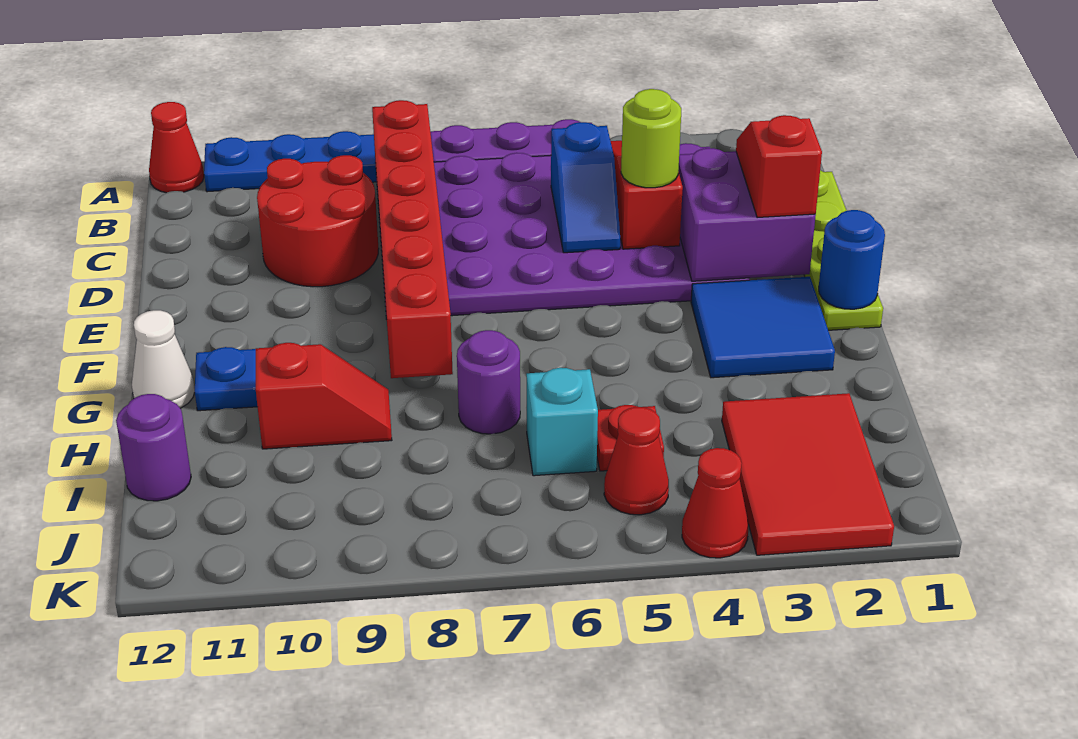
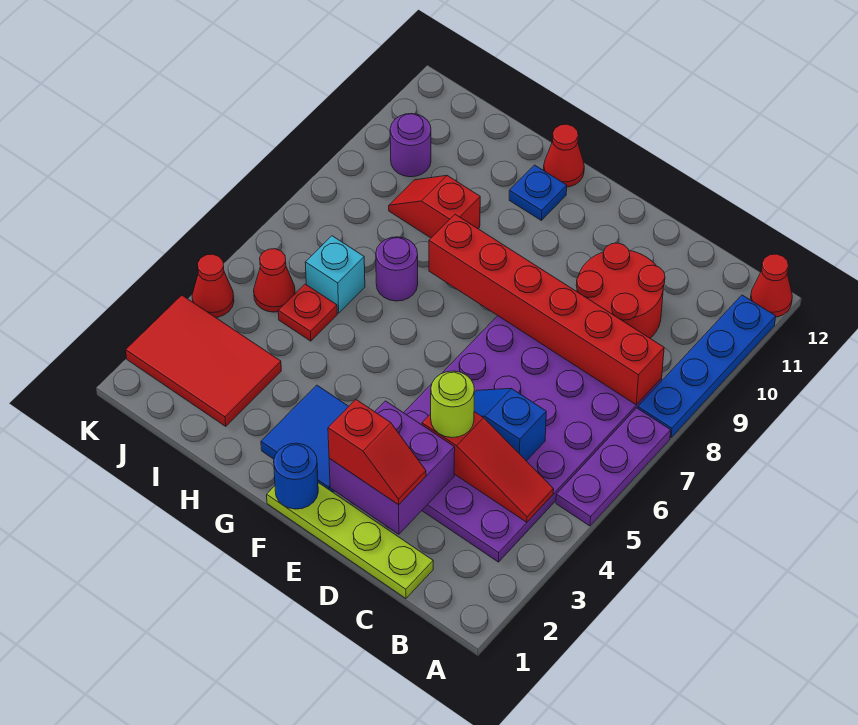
white 1x1 cone [132,310,195,408] -> red 1x1 cone [544,124,584,187]
red 1x2 slope [256,343,392,449] -> red 1x2 slope turned to [389,175,480,238]
purple 1x1 round brick [116,394,191,501] -> purple 1x1 round brick moved to [390,113,431,177]

